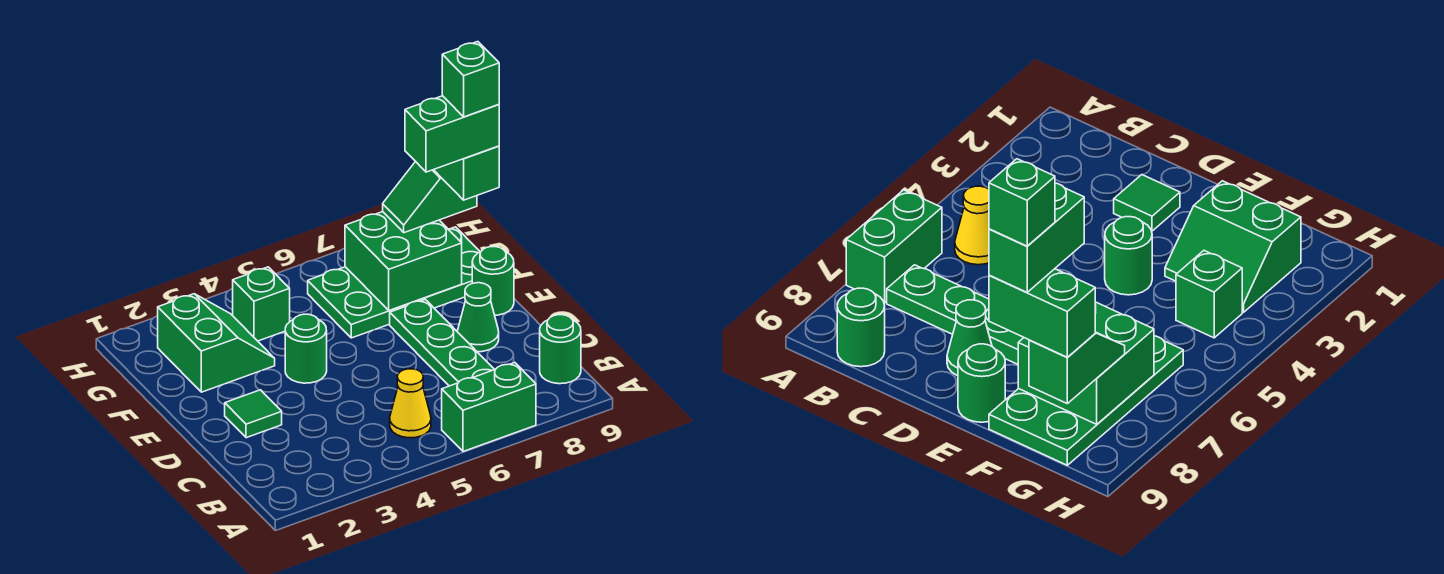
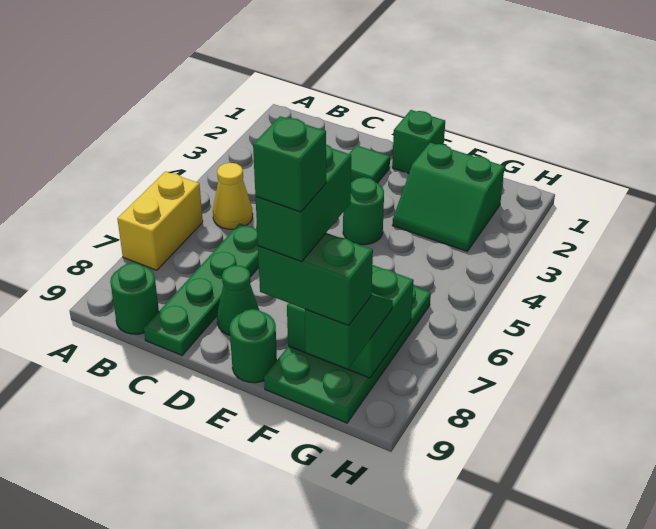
green 1x2 brick [442,363,536,452] -> yellow 1x2 brick [117,171,203,270]
green 1x4 plate [390,299,495,386] -> green 1x4 plate turned to [144,223,259,355]
green 1x1 brick [233,267,290,341] -> green 1x1 brick moved to [392,110,445,173]

